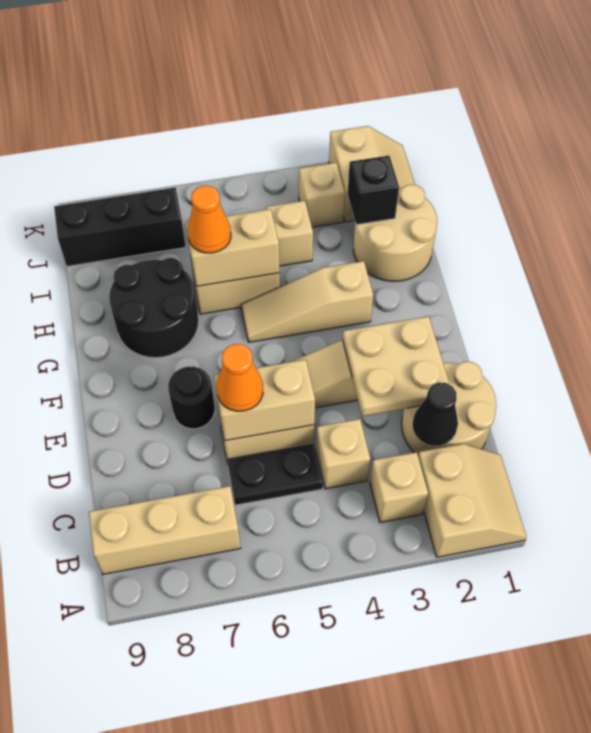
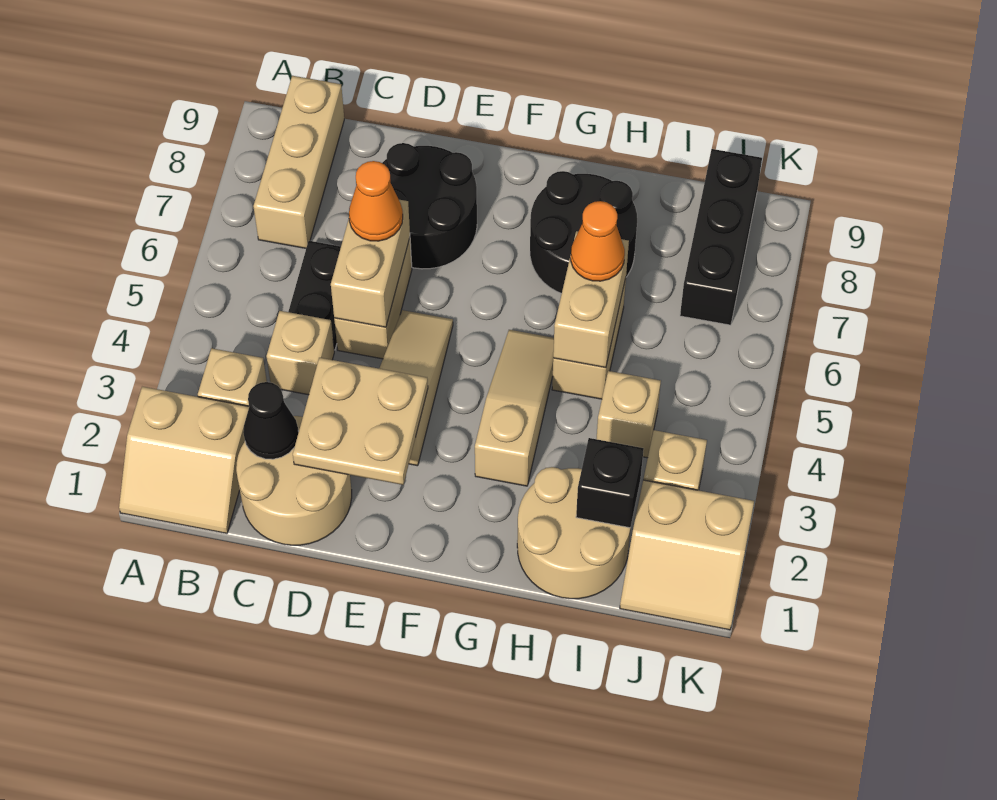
black 1x1 round brick [168,367,215,429] -> black 2x2 round brick [382,143,477,269]

